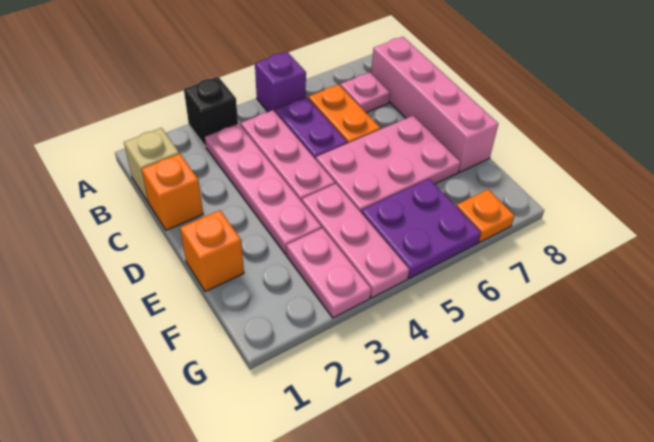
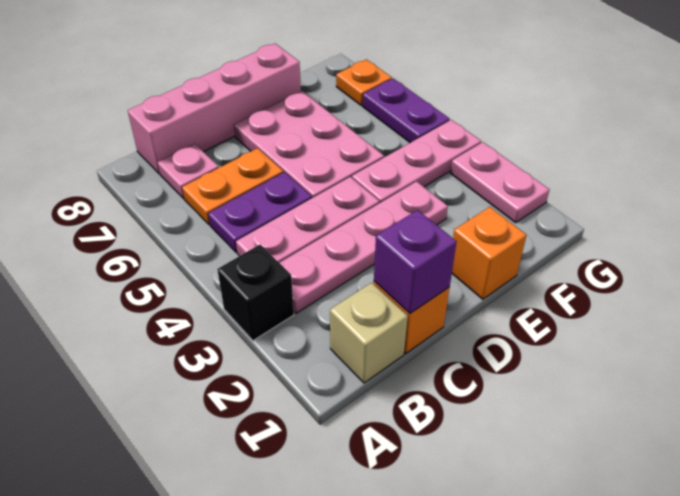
purple 1x1 brick [255,52,306,112] -> purple 1x1 brick moved to [374,210,457,314]
pink 1x2 plate [286,228,371,318] -> pink 1x2 plate turned to [450,142,549,223]
purple 2x2 plate [361,179,481,279] -> purple 1x2 plate [363,79,450,143]

